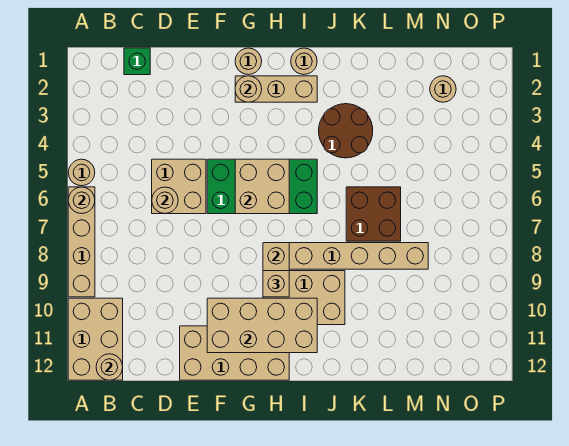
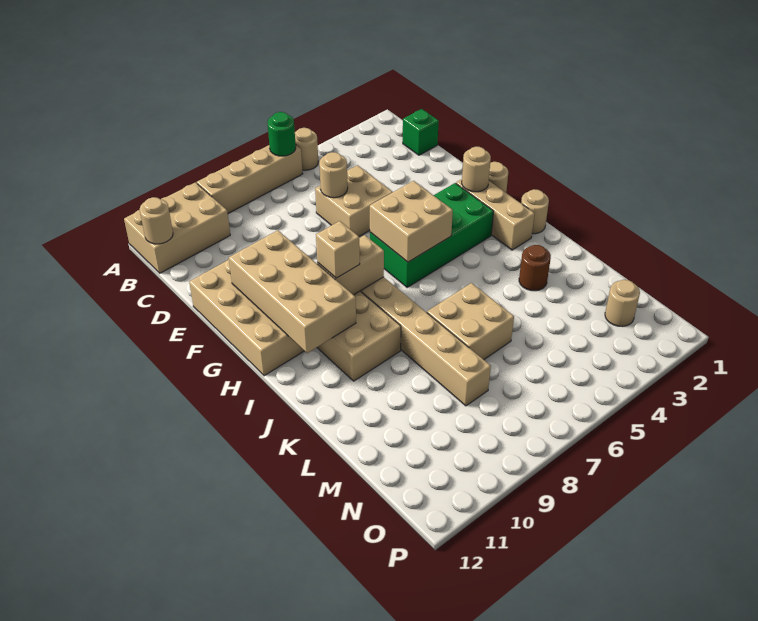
tan 1x1 round brick [68,187,95,214] -> green 1x1 round brick [267,112,296,156]
green 2x4 brick [207,159,317,214] -> green 2x4 brick turned to [370,183,494,287]
brown 2x2 round brick [319,104,373,158] -> brown 1x1 round brick [519,245,551,291]
brown 2x2 brick [346,187,401,241] -> tan 2x2 brick [427,283,514,360]

